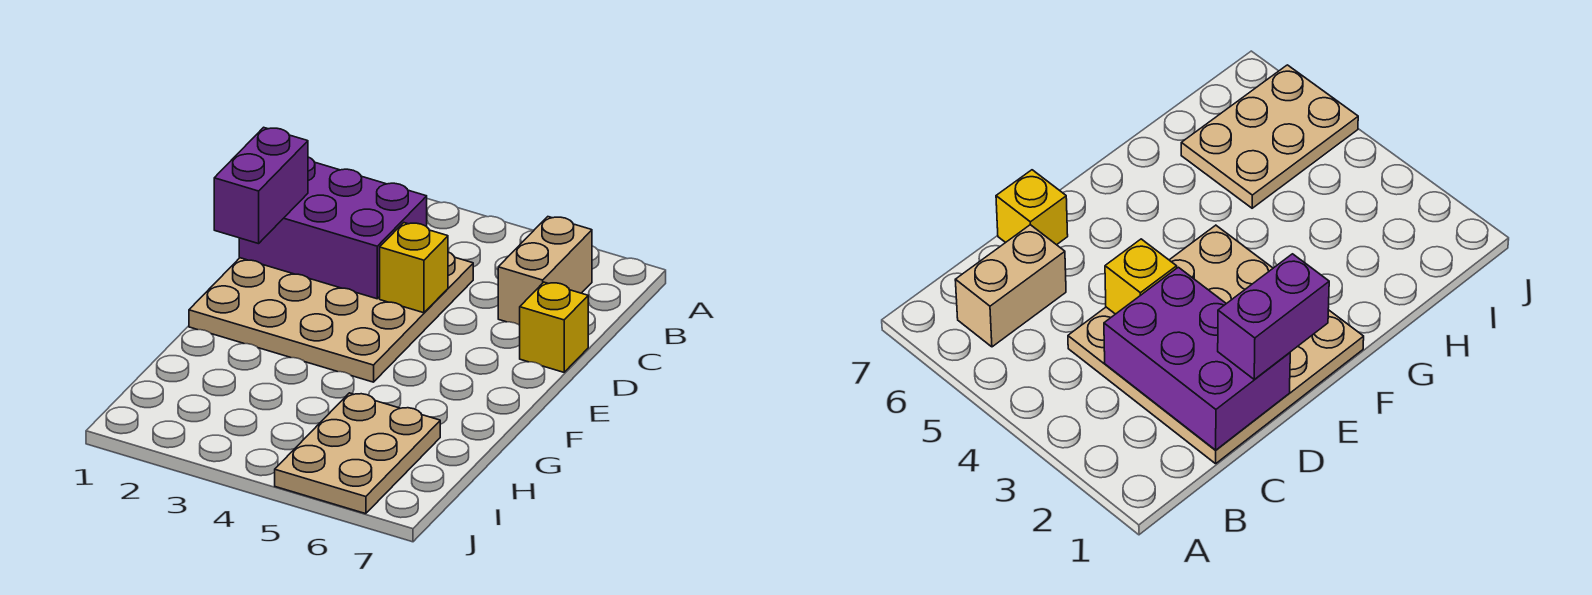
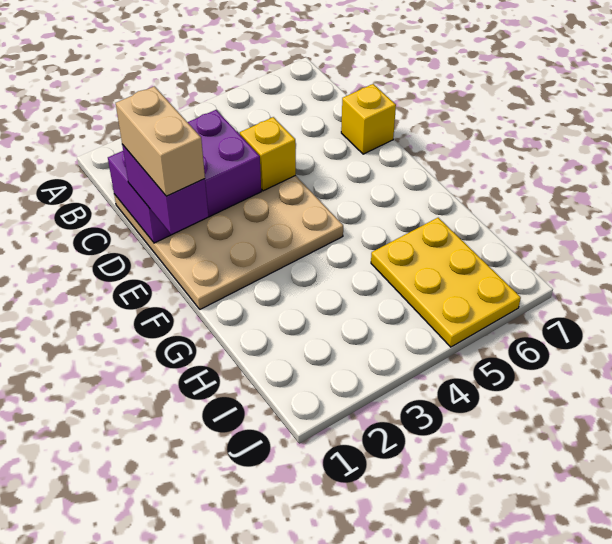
tan 1x2 brick [498,217,592,325] -> tan 1x2 brick moved to [116,86,205,196]
tan 2x3 plate [275,393,440,514] -> yellow 2x3 plate [371,218,521,347]

